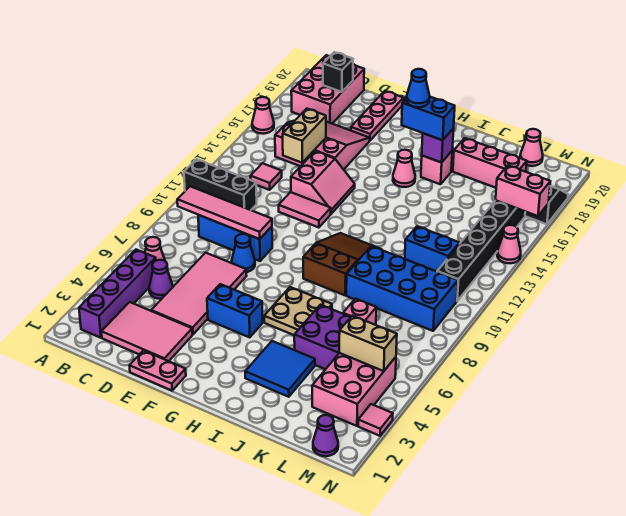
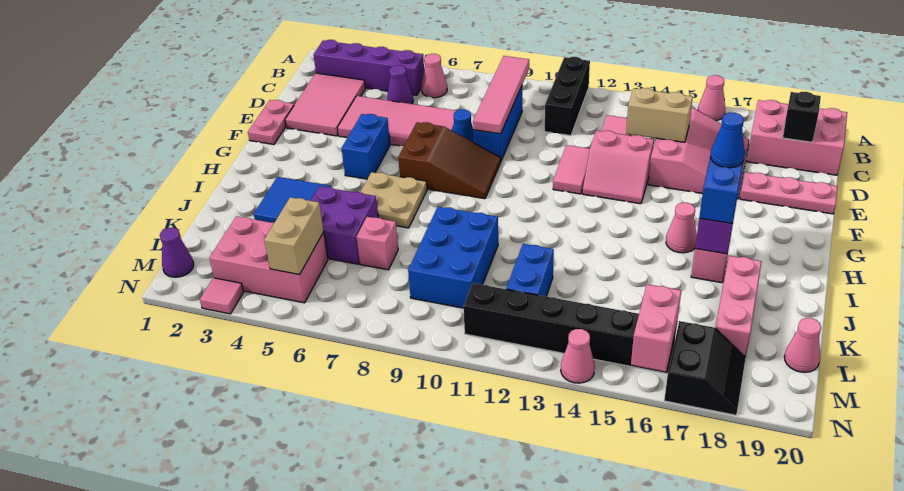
brown 2x3 slope [303,233,382,295] -> brown 2x3 slope moved to [398,122,501,199]
blue 2x4 brick [346,246,458,331] -> blue 2x3 brick [408,207,498,308]

